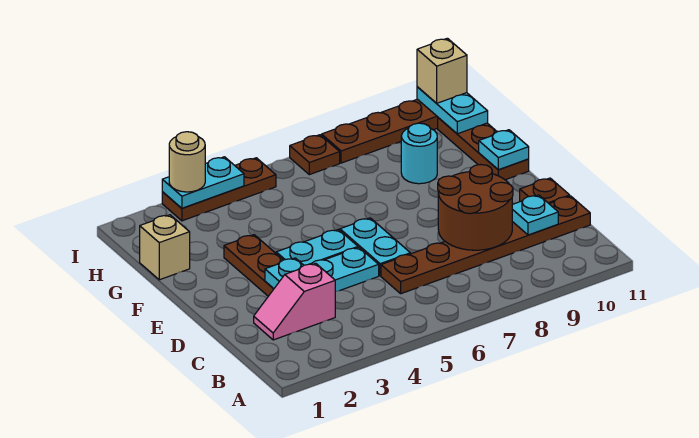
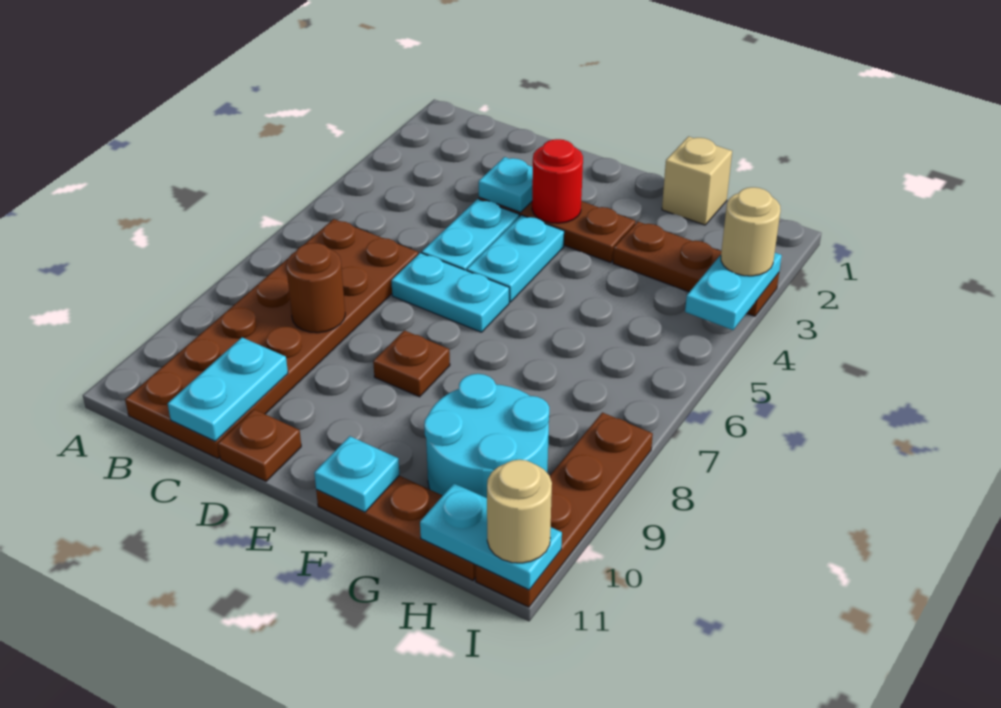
pink 1x2 slope [254,263,335,340] -> none
brown 1x6 plate [381,196,590,294] -> brown 2x6 plate [125,219,418,459]
brown 2x2 round brick [438,165,513,250] -> brown 1x1 round brick [286,243,345,333]
cyan 1x1 plate [512,195,558,235] -> cyan 1x2 plate [168,338,288,441]
none -> red 1x1 round brick [532,139,583,223]
cyan 1x1 round brick [401,123,437,184] -> cyan 2x2 round brick [424,374,549,498]
brown 1x3 plate [162,158,276,221] -> brown 1x3 plate turned to [613,222,779,316]
brown 1x1 plate [290,135,340,175] -> brown 1x1 plate moved to [373,330,450,397]
tan 1x1 brick [417,38,467,103] -> tan 1x1 round brick [487,460,552,563]

